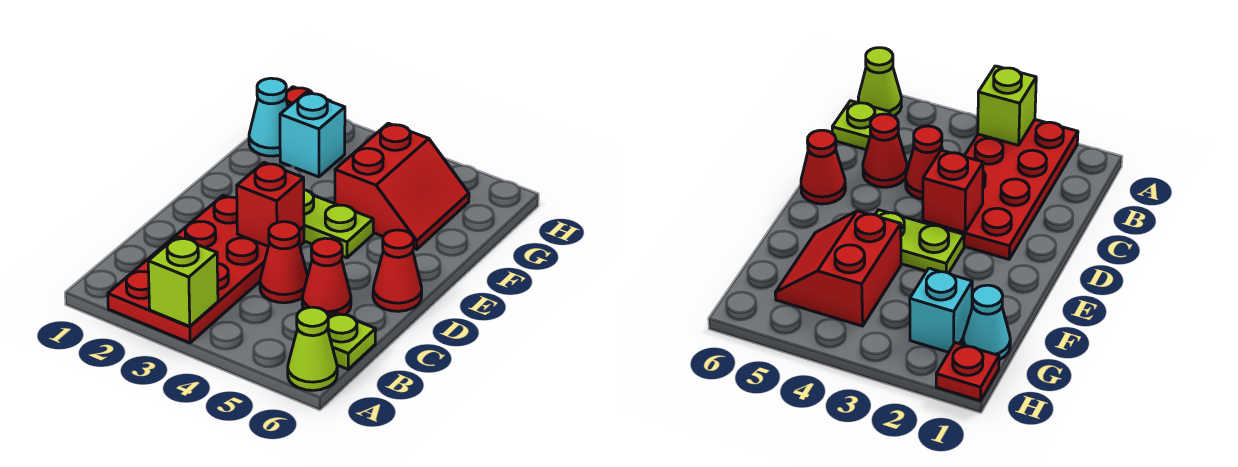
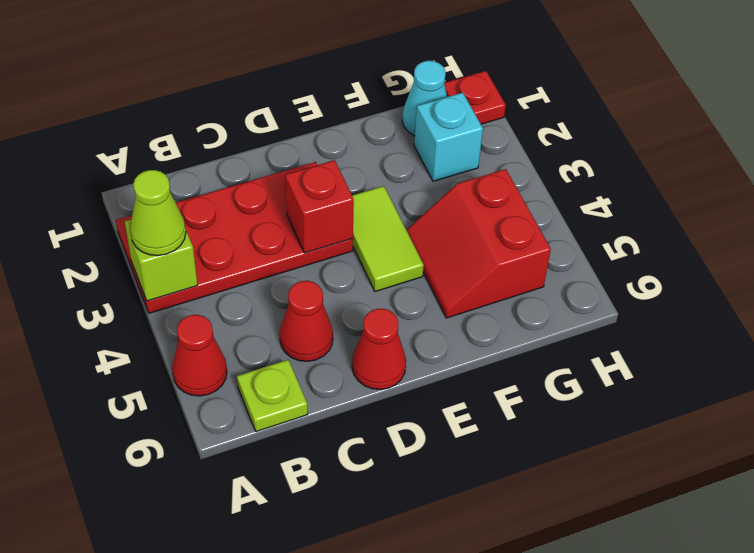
lime 1x1 cone [288,307,337,390] -> lime 1x1 cone moved to [130,170,186,256]
red 1x1 cone [260,222,308,303] -> red 1x1 cone moved to [172,315,227,396]
lime 1x2 plate [304,190,373,258] -> lime 1x2 tile [352,186,424,292]
red 2x2 slope [335,123,469,249] -> red 2x2 slope turned to [407,169,551,318]

